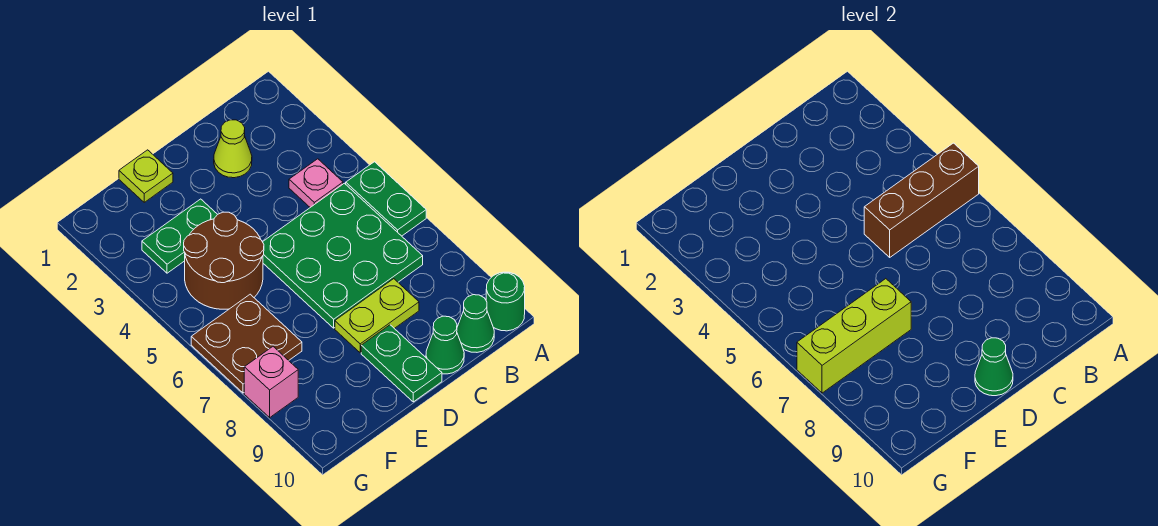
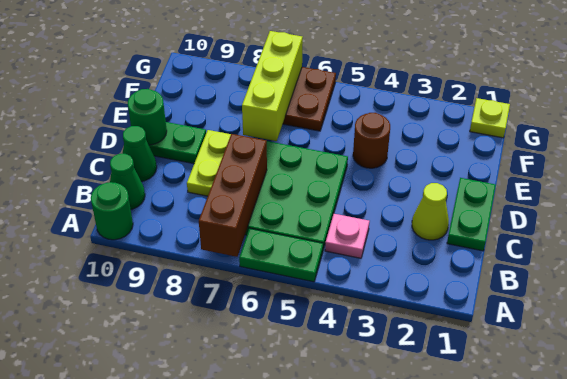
brown 1x3 brick [864,143,979,257] -> brown 1x3 brick moved to [199,134,267,257]
green 1x1 cone [975,338,1013,396] -> green 1x1 round brick [128,89,167,145]
lime 1x1 plate [119,150,173,202] -> lime 1x1 plate moved to [470,98,510,138]
green 1x2 plate [142,199,218,273] -> green 1x2 plate moved to [447,178,496,251]
brown 2x2 round brick [184,212,264,309] -> brown 1x1 round brick [353,113,390,168]
pink 1x1 brick [244,347,298,417] -> none

